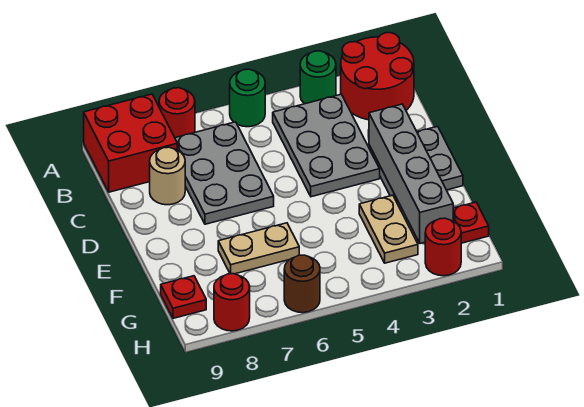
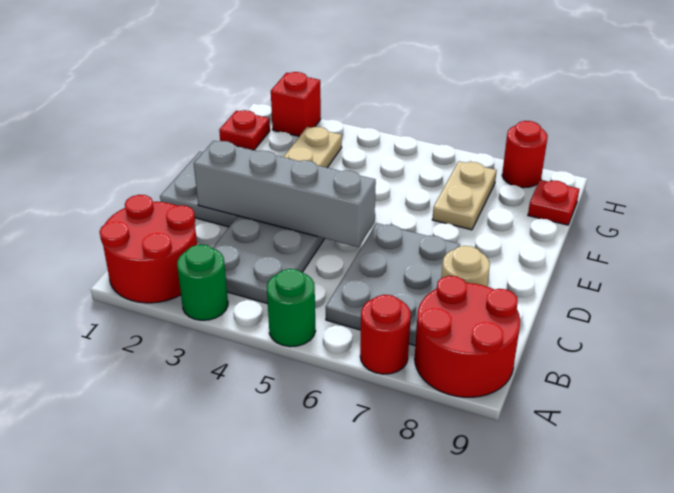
red 2x2 brick [84,94,177,192] -> red 2x2 round brick [415,276,520,397]
grey 1x4 brick [369,104,453,244] -> grey 1x4 brick turned to [194,141,376,247]
tan 1x2 plate [218,223,299,274] -> tan 1x2 plate turned to [432,161,497,230]
red 1x1 round brick [425,218,461,276] -> red 1x1 brick [271,72,321,136]
brown 1x1 round brick [284,255,320,313] -> none

